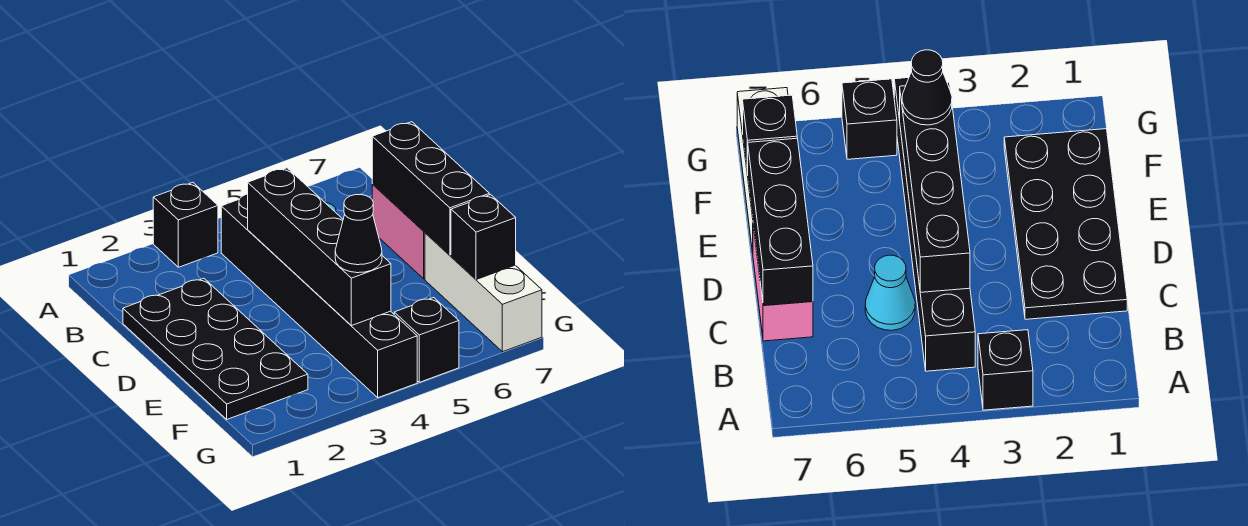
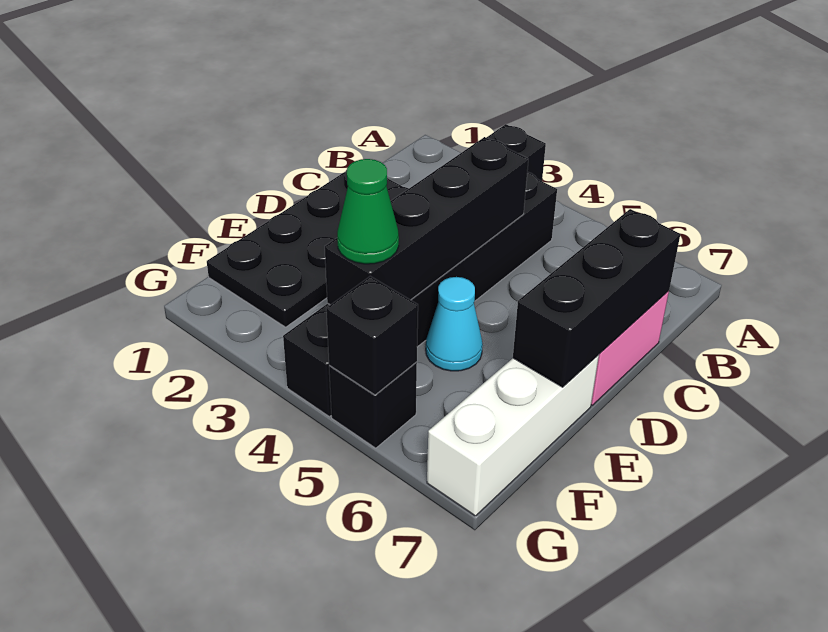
cyan 1x1 cone [865,255,915,330] -> cyan 1x1 cone moved to [426,277,483,371]
black 1x1 cone [335,195,382,273] -> green 1x1 cone [337,159,399,264]
black 1x1 brick [451,195,516,280] -> black 1x1 brick moved to [326,276,418,395]

